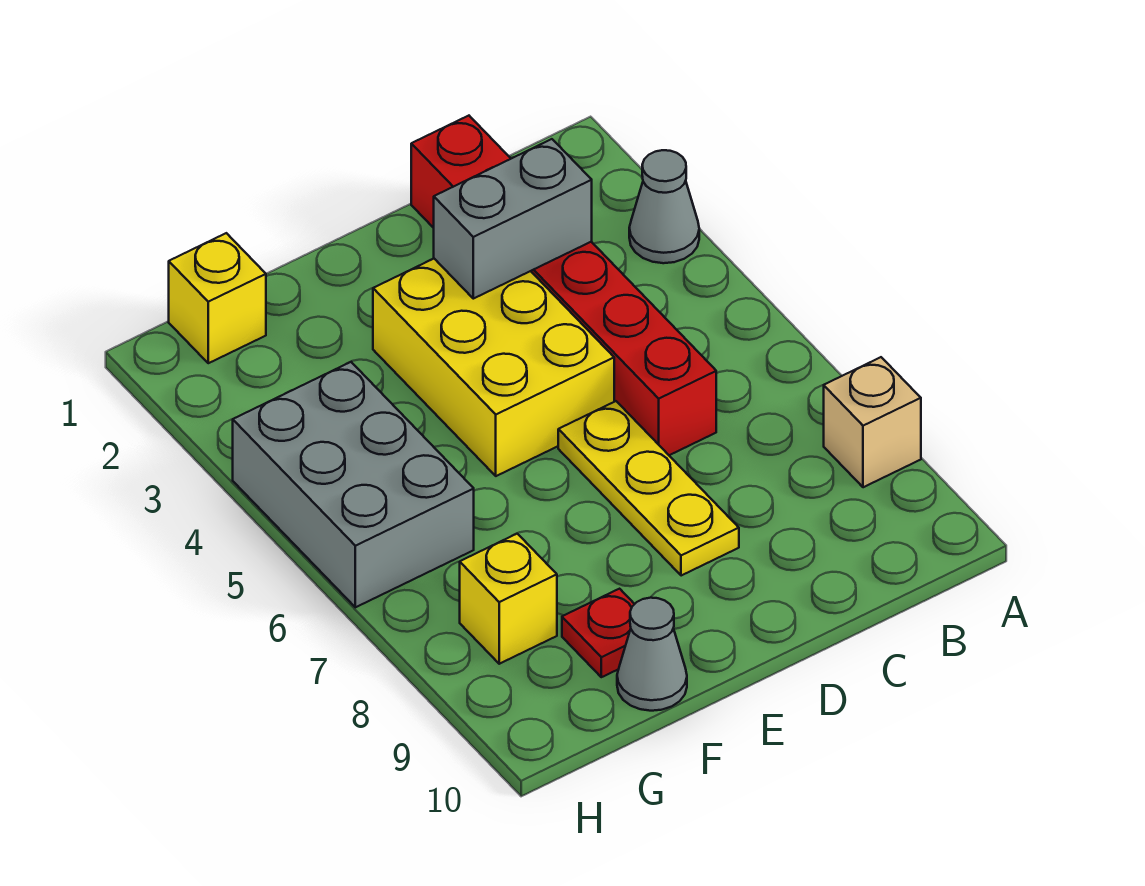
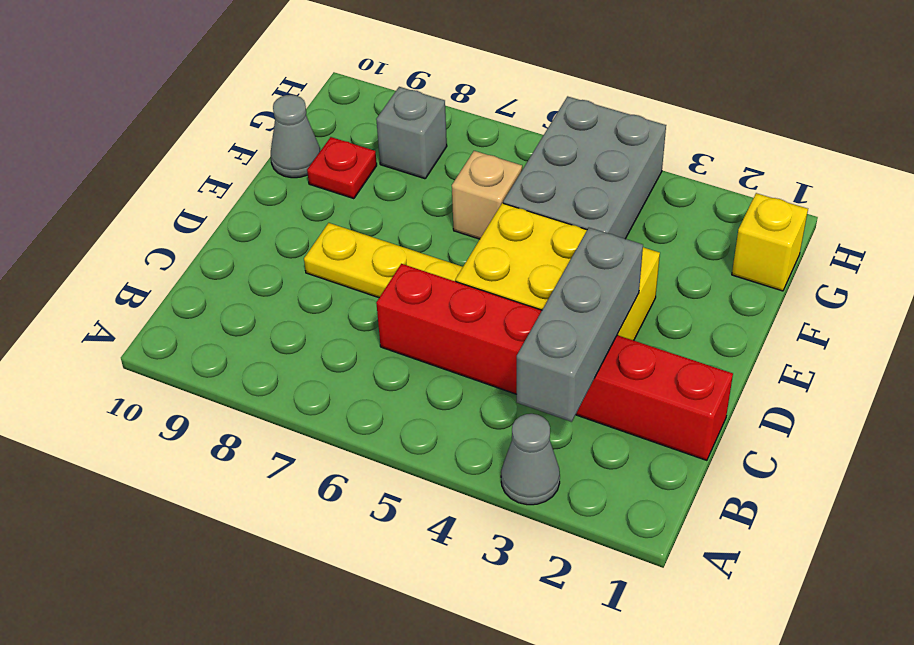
tan 1x1 brick [824,357,921,487] -> tan 1x1 brick moved to [452,151,522,239]
grey 1x2 brick [434,139,592,299] -> grey 1x3 brick [517,228,643,422]
grey 2x3 brick [233,362,474,607] -> grey 2x3 brick turned to [503,96,666,239]
yellow 1x1 brick [460,534,557,664] -> grey 1x1 brick [376,87,447,179]

